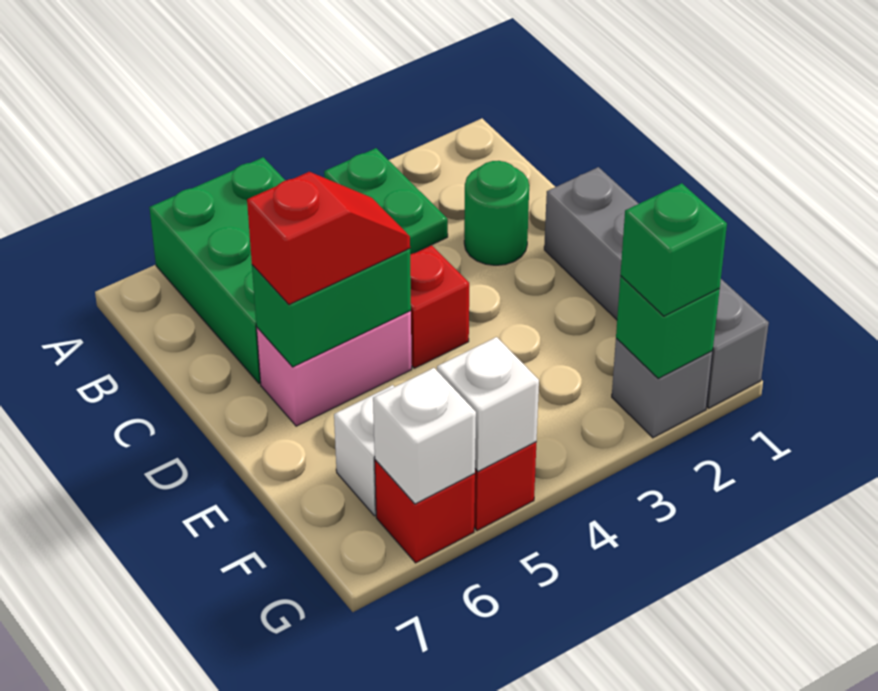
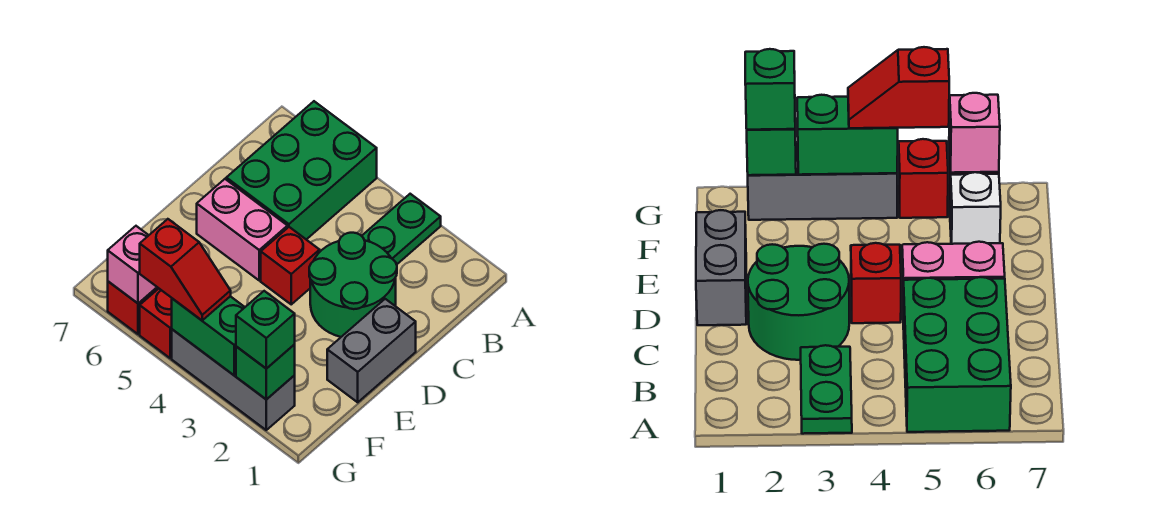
green 1x1 round brick [464,161,529,265] -> green 2x2 round brick [309,233,397,337]
grey 1x4 brick [544,167,769,408] -> grey 1x2 brick [327,299,416,402]
green 1x2 brick [252,249,411,367] -> green 1x2 brick moved to [172,296,245,375]
red 1x2 slope [247,172,410,305] -> red 1x2 slope moved to [140,219,231,320]
grey 1x1 brick [612,338,713,438] -> grey 1x3 brick [172,329,295,430]
white 1x1 brick [437,337,539,471] -> none
white 1x1 brick [373,368,476,504] -> pink 1x1 brick [108,226,157,303]

